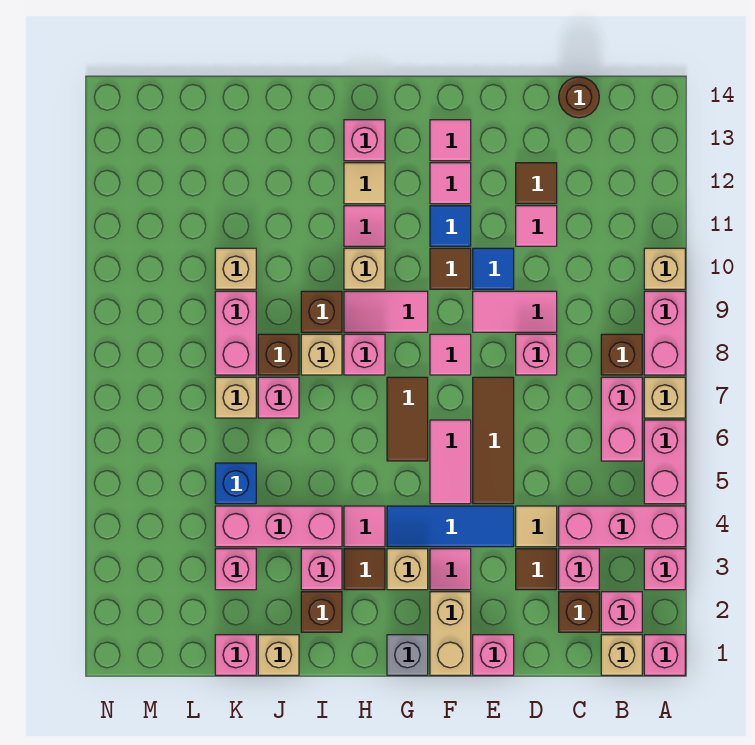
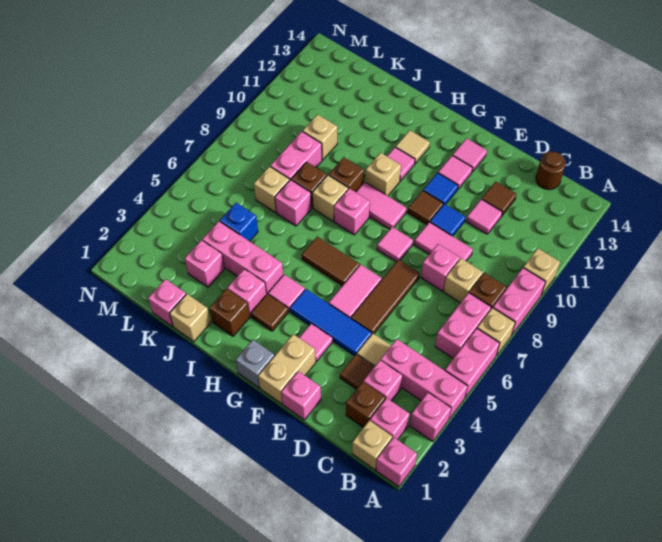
tan 1x1 brick [387,549,428,590] -> tan 1x1 brick moved to [444,258,483,303]
brown 1x2 tile [387,377,428,461] -> brown 1x2 tile turned to [302,236,360,286]
pink 1x1 brick [344,120,385,161] -> none

